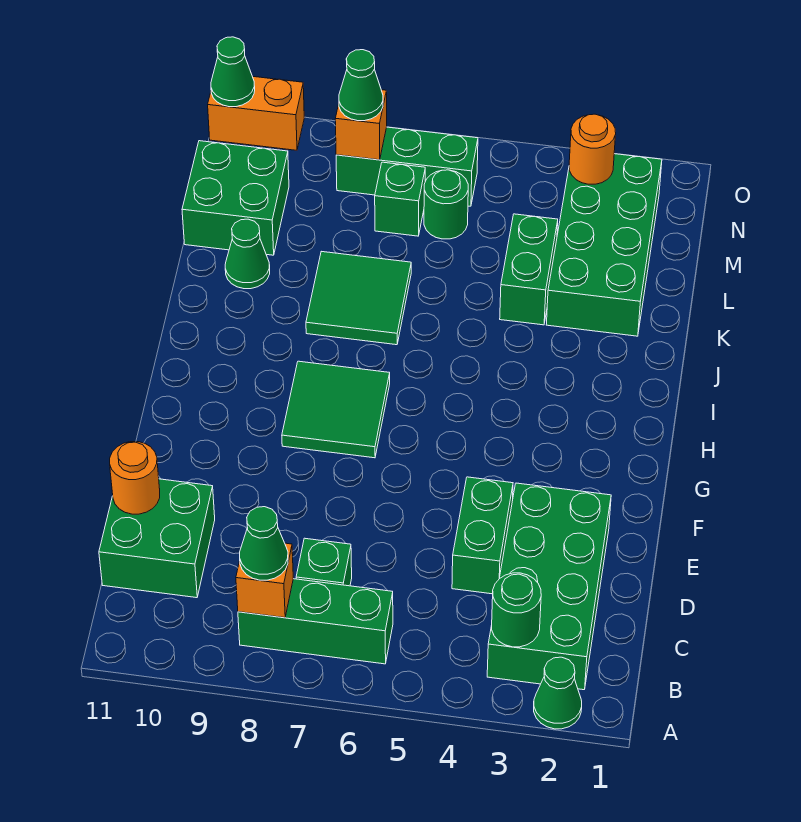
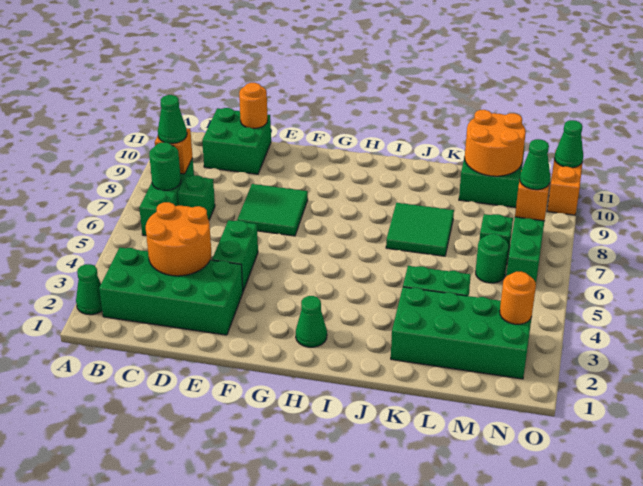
green 1x1 round brick [492,573,541,647] -> green 1x1 round brick moved to [149,142,181,190]
none -> orange 2x2 round brick [146,202,211,276]
green 1x2 brick [452,477,513,594] -> green 1x2 brick turned to [212,220,258,291]
green 2x2 tile [282,361,390,458] -> green 2x2 tile moved to [237,184,308,236]
green 1x1 cone [225,219,270,289] -> green 1x1 cone moved to [296,296,327,347]
none -> orange 2x2 round brick [465,110,526,176]

